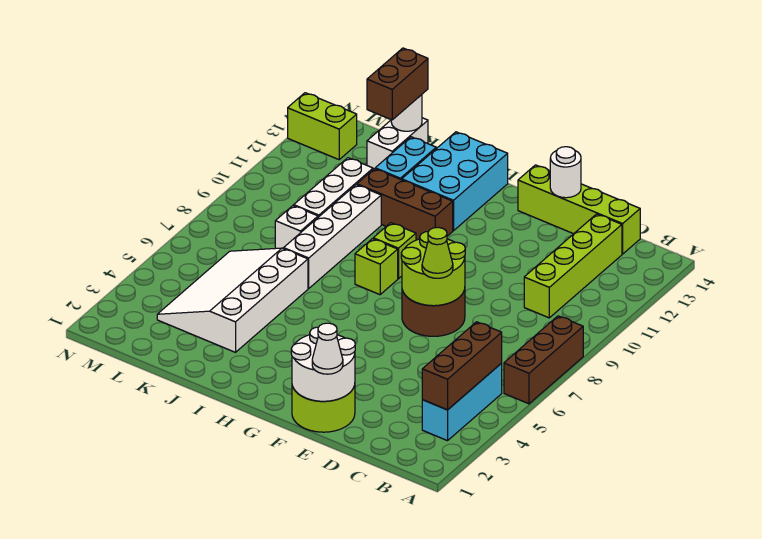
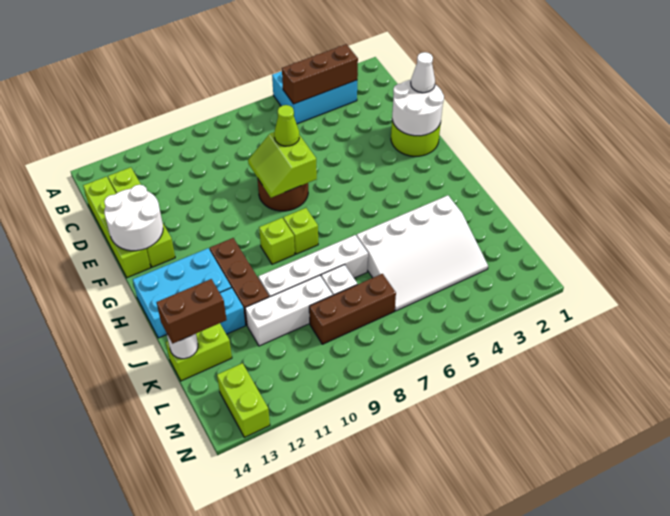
brown 1x3 brick [504,316,583,404] -> brown 1x3 brick moved to [309,274,396,344]
cyan 1x3 brick [422,363,502,441] -> cyan 2x3 brick [272,71,357,124]
lime 1x4 brick [524,214,622,318] -> lime 1x4 brick turned to [108,167,175,267]
lime 2x2 round brick [401,232,465,306] -> lime 2x2 slope [248,132,317,198]
white 1x1 round brick [550,147,581,198] -> white 2x2 round brick [104,185,163,251]
white 1x2 brick [367,118,428,169] -> lime 1x2 brick [166,323,232,381]

